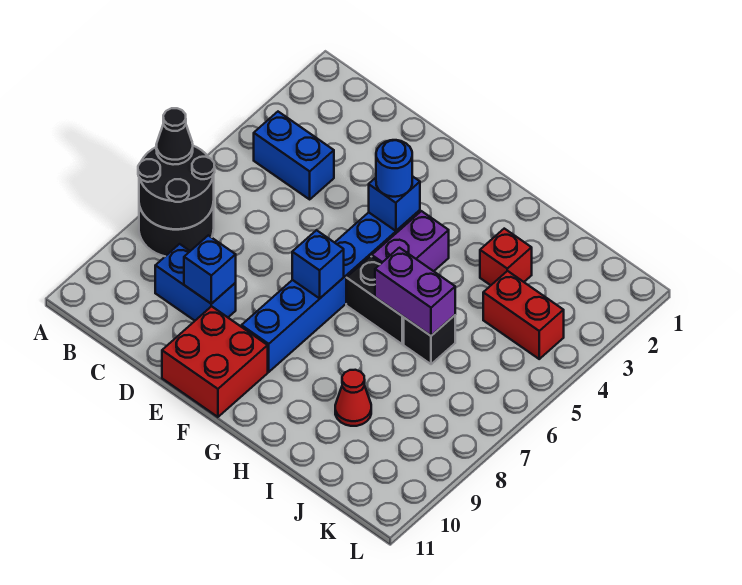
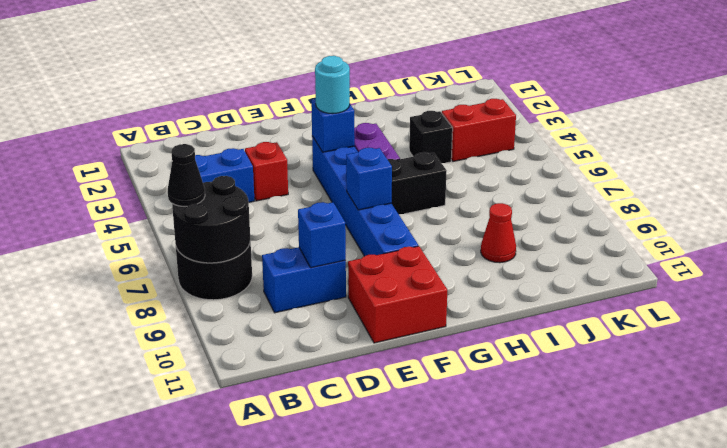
blue 1x1 round brick [376,140,412,197] -> cyan 1x1 round brick [315,56,350,114]
purple 1x2 brick [375,248,455,336] -> none
red 1x1 brick [480,229,532,285] -> red 1x1 brick moved to [245,142,288,201]
black 1x1 brick [404,315,455,364] -> black 1x1 brick moved to [409,111,453,163]

